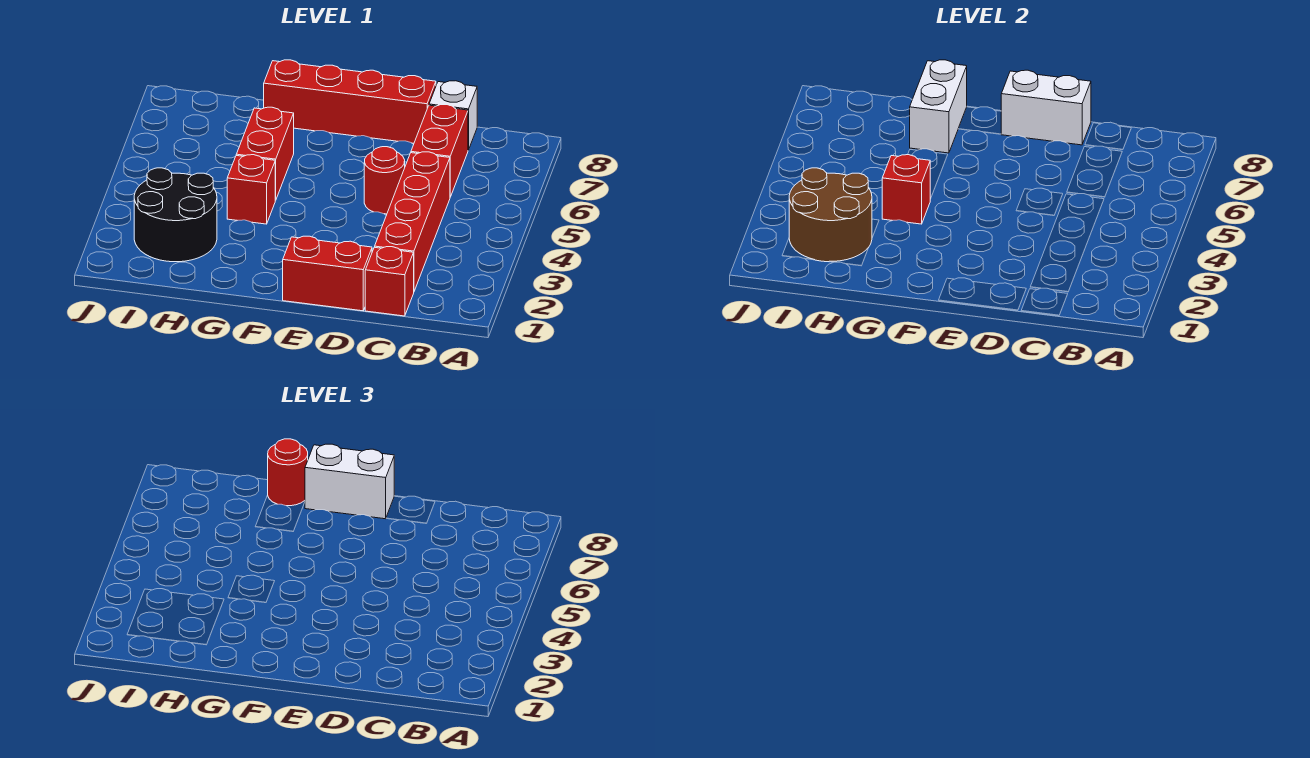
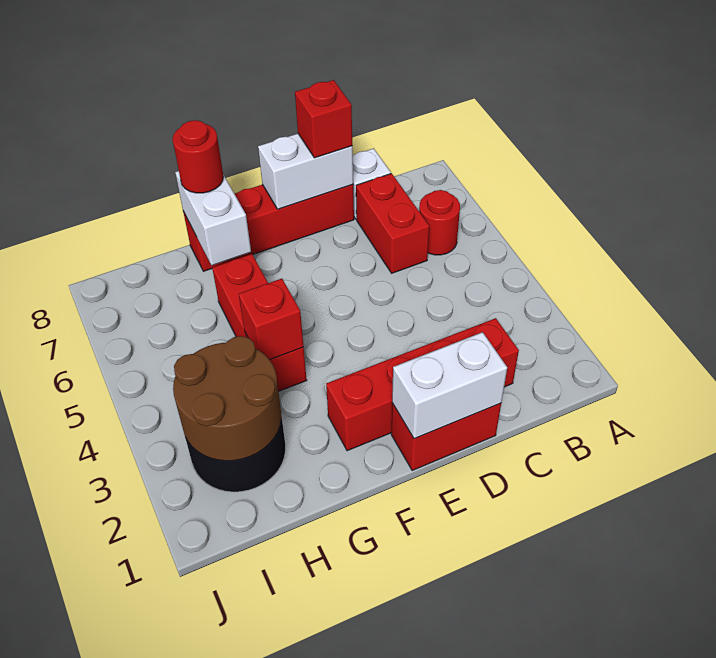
red 1x1 brick [365,247,414,316] -> red 1x1 brick moved to [295,80,352,158]
red 1x4 brick [375,152,450,291] -> red 1x4 brick turned to [326,318,519,451]
red 1x1 round brick [364,147,405,214] -> red 1x1 round brick moved to [419,190,460,255]
white 1x2 brick [305,444,394,519] -> white 1x2 brick moved to [392,332,507,439]

